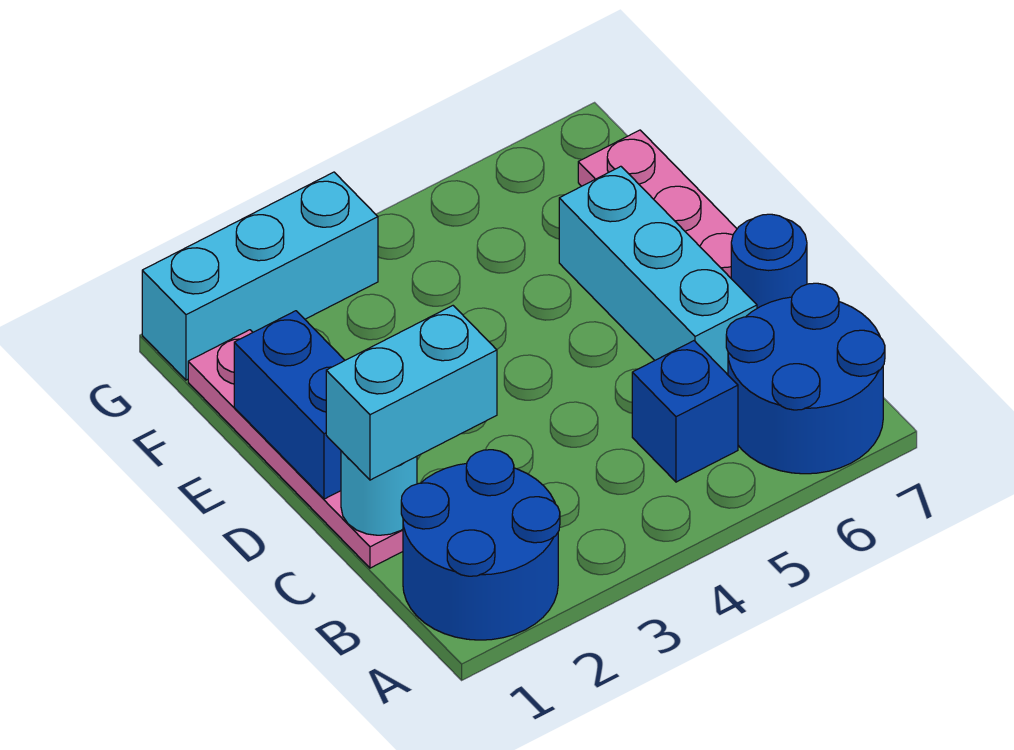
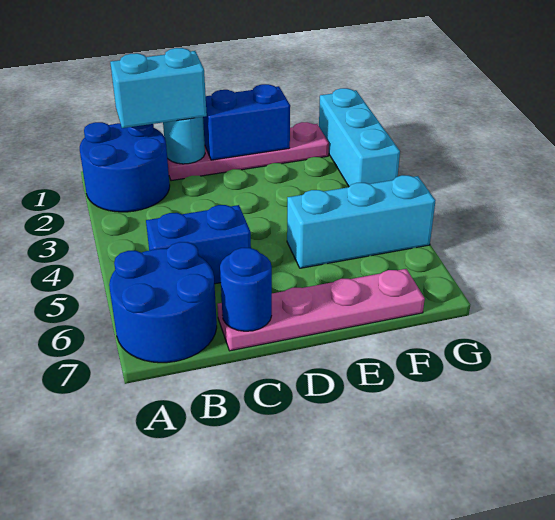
blue 1x1 brick [632,341,738,482] -> blue 1x2 brick [146,205,251,284]
cyan 1x2 brick [326,306,497,480] -> cyan 1x2 brick turned to [110,48,207,128]
cyan 1x3 brick [559,166,757,375] -> cyan 1x3 brick moved to [287,175,436,268]

